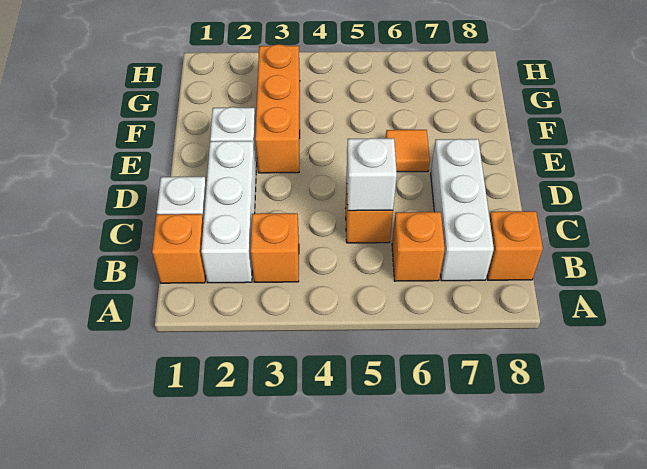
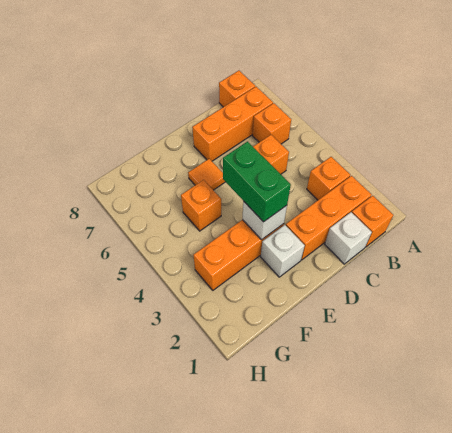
white 1x3 brick [201,141,256,283] -> orange 1x3 brick [286,176,372,260]
white 1x3 brick [431,139,494,281] -> orange 1x3 brick [192,87,273,161]
white 1x1 brick [347,138,397,211] -> white 1x1 brick moved to [242,201,287,240]
none -> green 1x2 brick [223,142,291,222]
none -> orange 1x1 brick [181,180,221,231]

